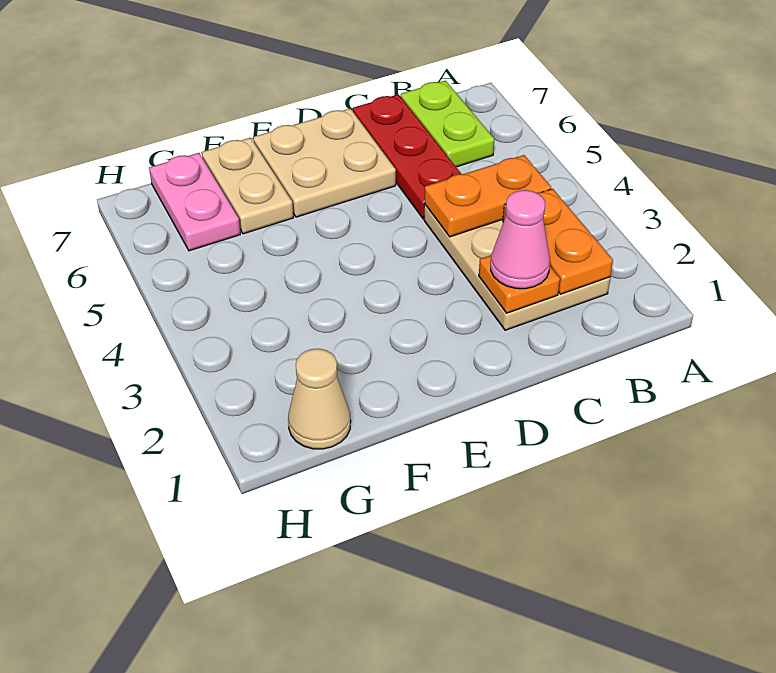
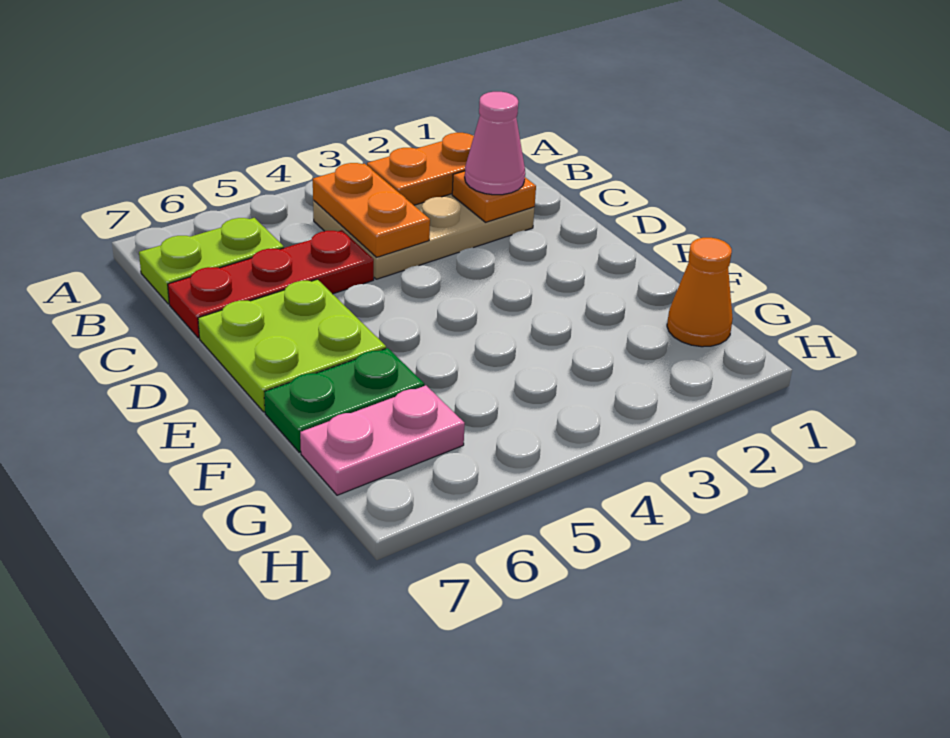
tan 2x2 plate [253,109,396,217] -> lime 2x2 plate [198,279,386,412]
tan 1x2 plate [202,138,293,234] -> green 1x2 plate [264,348,424,452]
tan 1x1 cone [288,349,351,449] -> orange 1x1 cone [667,238,733,347]

